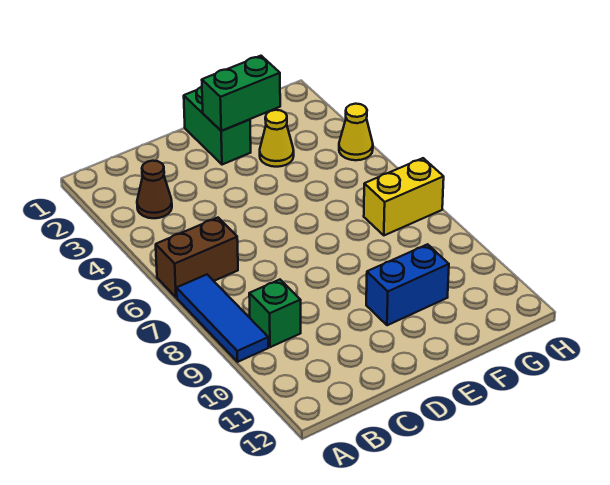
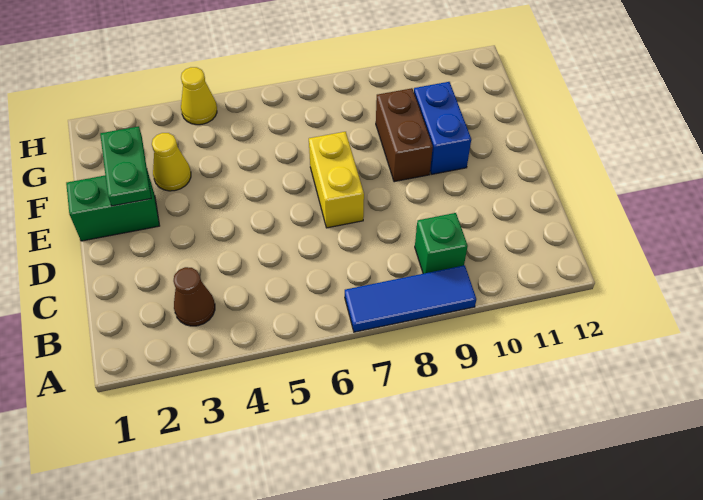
brown 1x2 brick [156,218,238,297] -> brown 1x2 brick moved to [376,88,433,182]
green 1x2 brick [202,56,280,131] -> green 1x2 plate [100,126,151,206]
yellow 1x2 brick [364,158,444,235] -> yellow 1x2 brick moved to [309,132,364,228]

